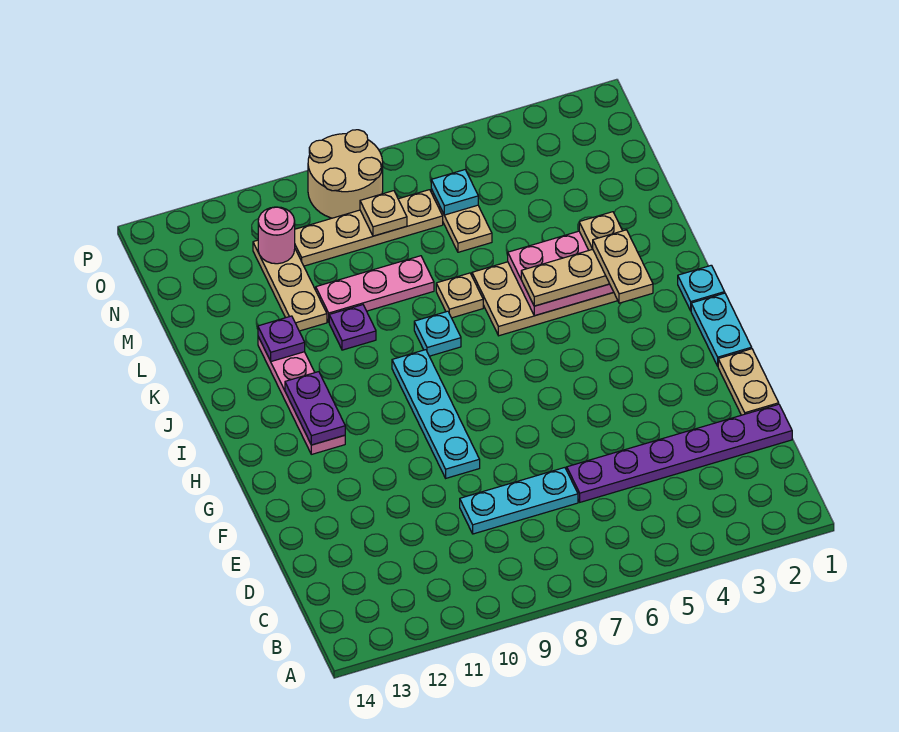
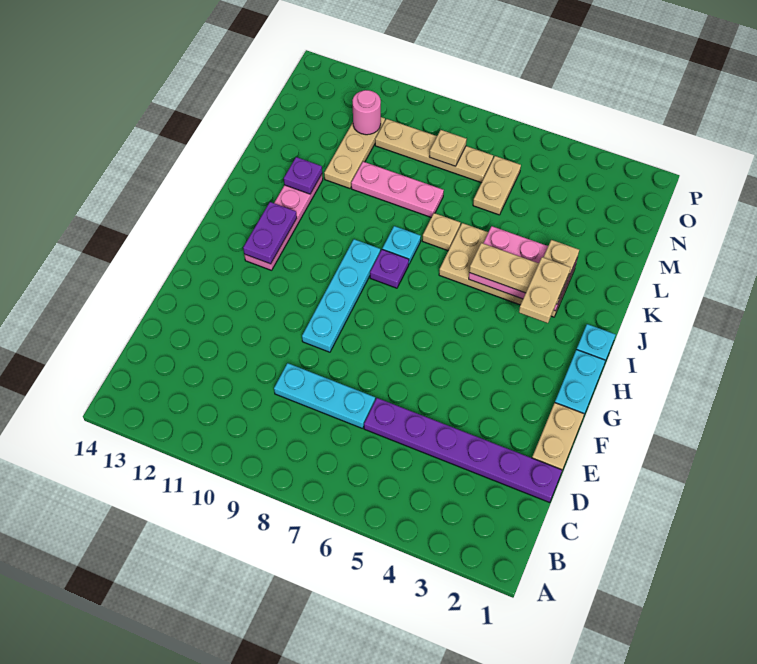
purple 1x1 plate [329,305,376,350] -> purple 1x1 plate moved to [370,250,409,288]
cyan 1x1 plate [431,170,478,215] -> none
tan 2x2 round brick [308,130,383,218] -> none

